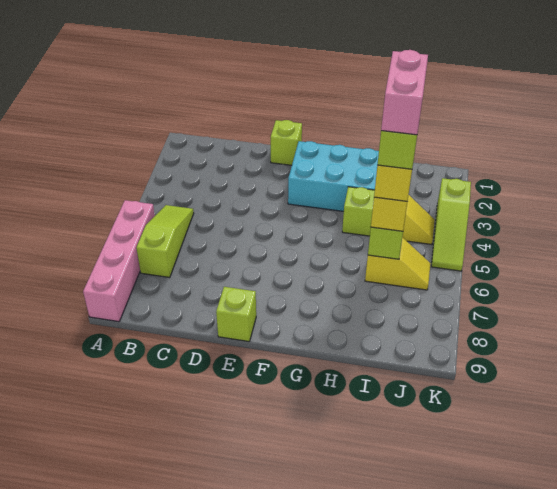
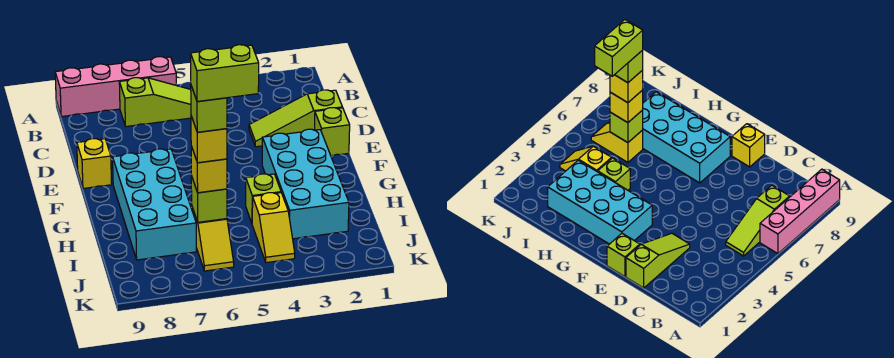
lime 1x1 brick [216,287,256,341] -> yellow 1x1 brick [77,139,112,189]
none -> cyan 2x4 brick [113,149,196,260]
pink 1x2 brick [381,50,428,135] -> lime 1x2 brick [191,45,259,102]
lime 1x3 slope [431,178,471,271] -> lime 1x3 slope moved to [249,90,343,147]

